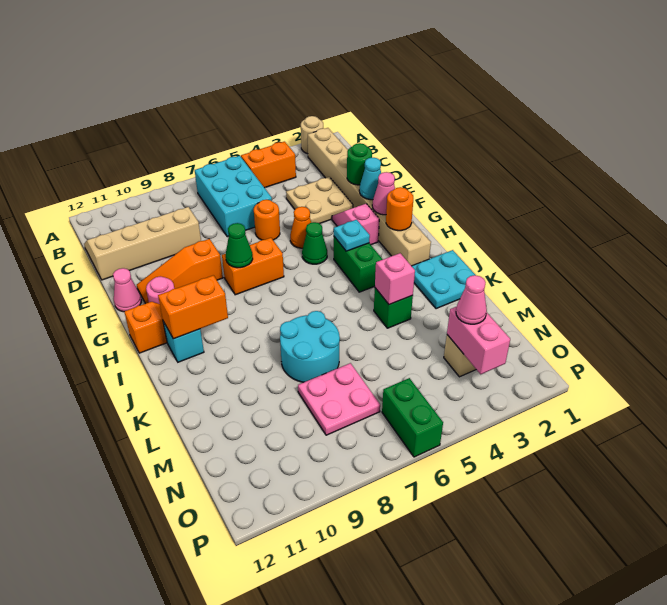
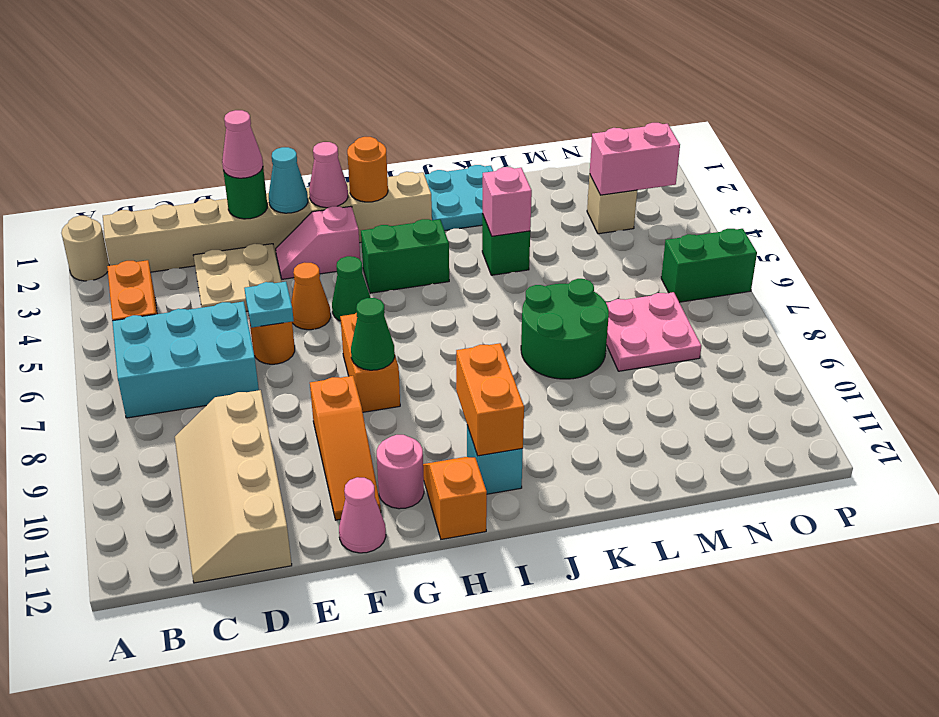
cyan 1x1 plate [334,220,370,251] -> cyan 1x1 plate moved to [244,282,294,328]
cyan 2x2 round brick [280,311,340,382] -> green 2x2 round brick [521,279,609,379]
pink 1x1 cone [456,275,487,324] -> pink 1x1 cone moved to [222,110,263,178]

